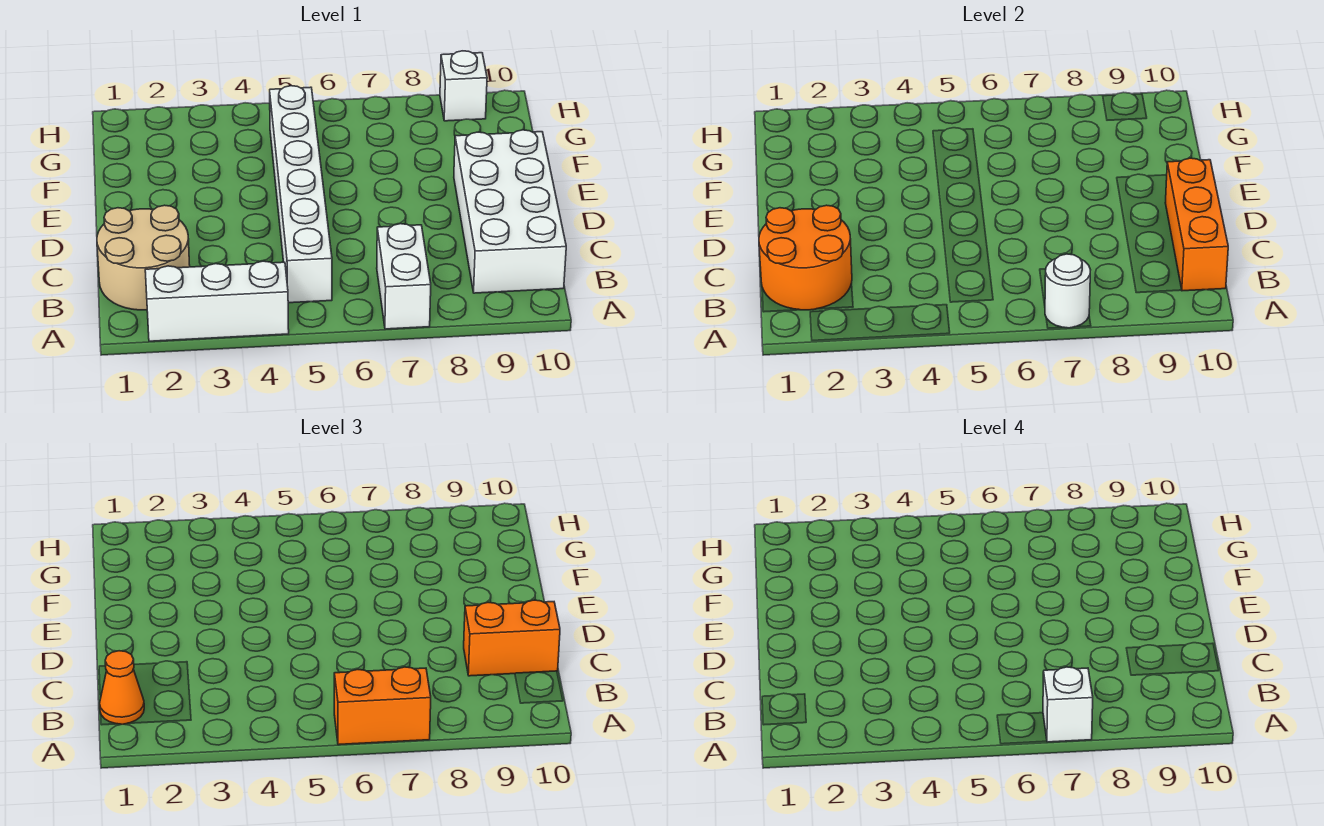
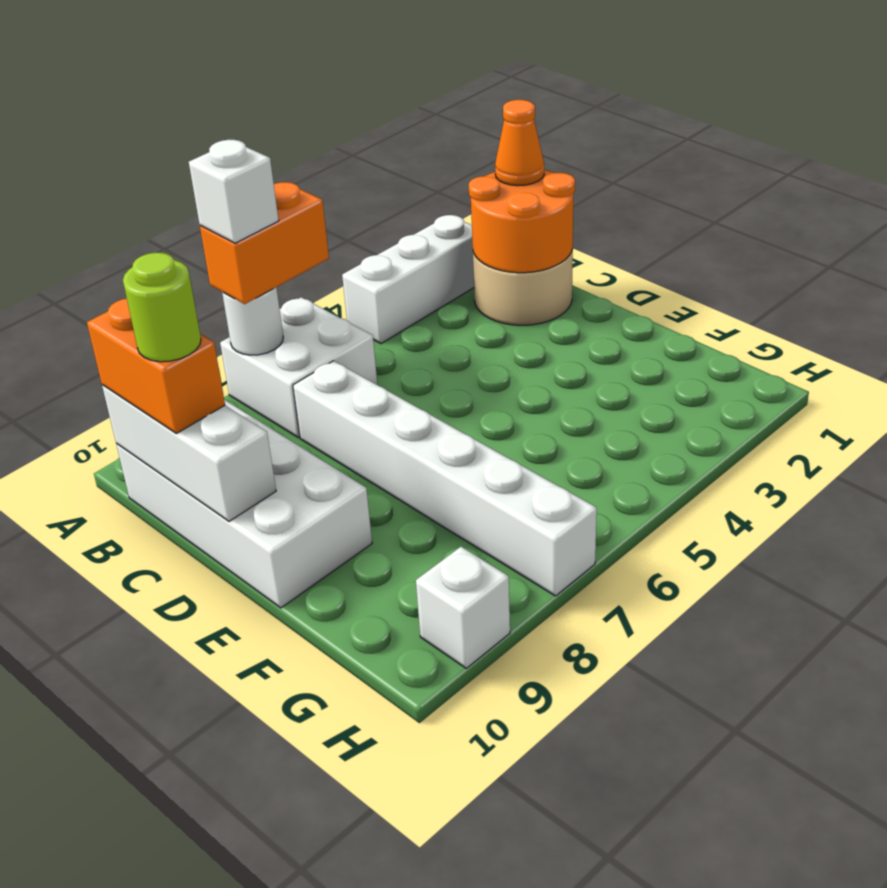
white 1x2 brick [377,224,431,329] -> white 2x2 brick [220,297,377,438]
white 1x6 brick [270,86,332,303] -> white 1x6 brick moved to [293,361,597,596]
orange 1x3 brick [1165,158,1228,291] -> white 1x3 brick [102,385,276,521]
orange 1x2 brick [464,600,560,676] -> orange 1x2 brick turned to [87,299,225,433]
none -> lime 1x1 round brick [123,253,201,362]

